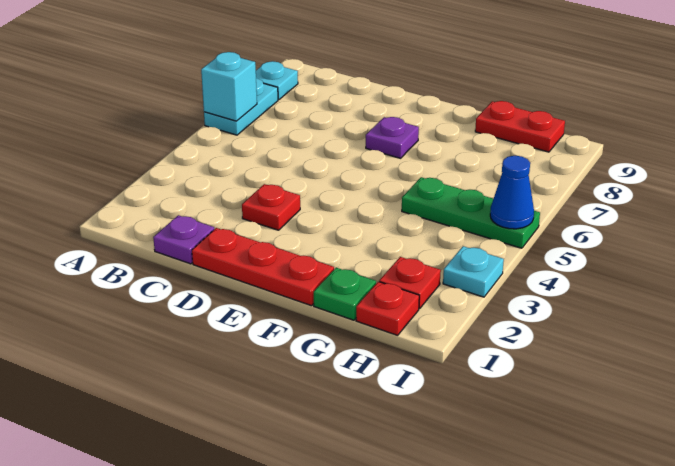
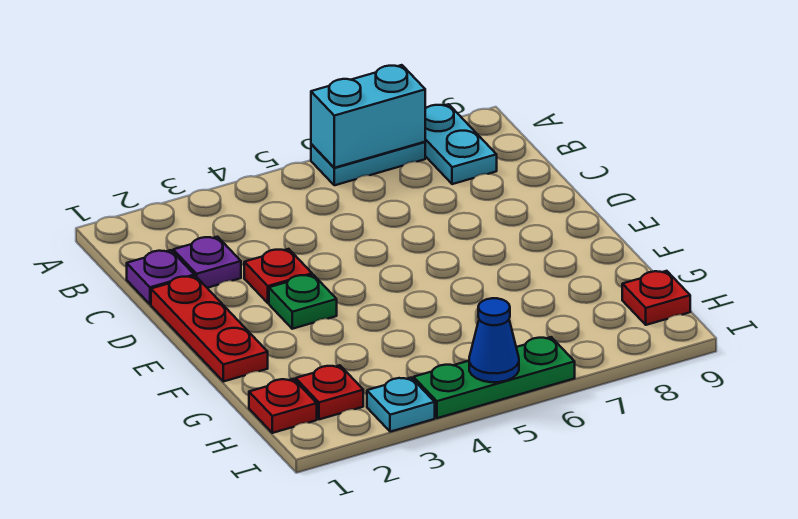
cyan 1x1 brick [201,52,257,121] -> cyan 1x2 brick [311,65,425,168]
cyan 1x1 plate [256,61,298,100] -> cyan 1x2 plate [425,104,497,184]
purple 1x1 plate [366,117,419,158] -> purple 1x1 plate moved to [173,237,241,288]
green 1x1 plate [314,268,376,320] -> green 1x1 plate moved to [269,275,337,329]
green 1x3 plate [402,177,540,248] -> green 1x3 plate turned to [414,337,575,418]
red 1x2 plate [475,101,565,152] -> red 1x1 plate [622,271,690,325]

